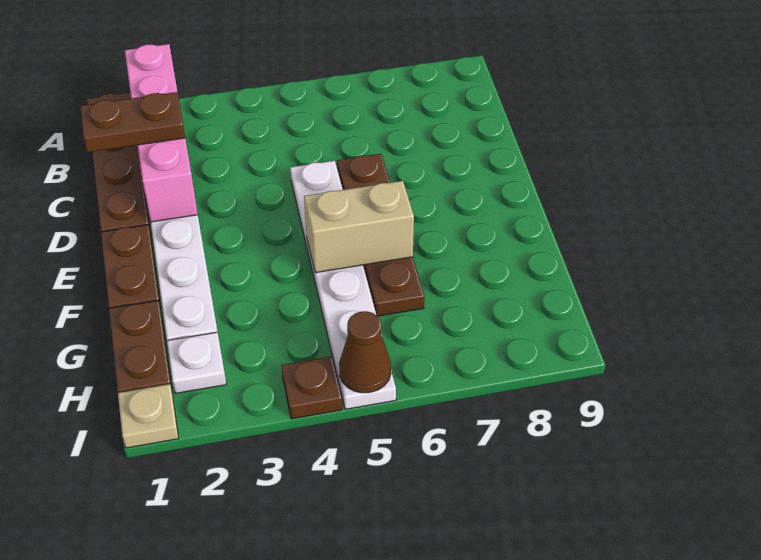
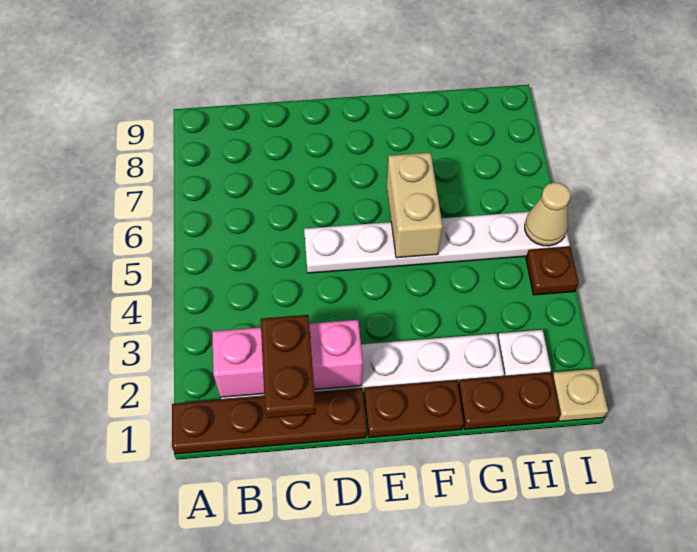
pink 1x4 brick [125,44,198,222] -> pink 1x3 brick [212,320,363,397]
brown 1x4 plate [337,154,424,316] -> none
brown 1x1 cone [339,311,391,393] -> tan 1x1 cone [525,182,571,246]

